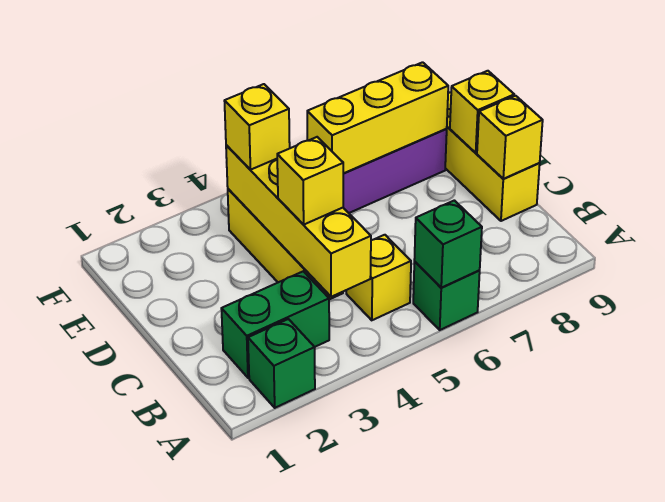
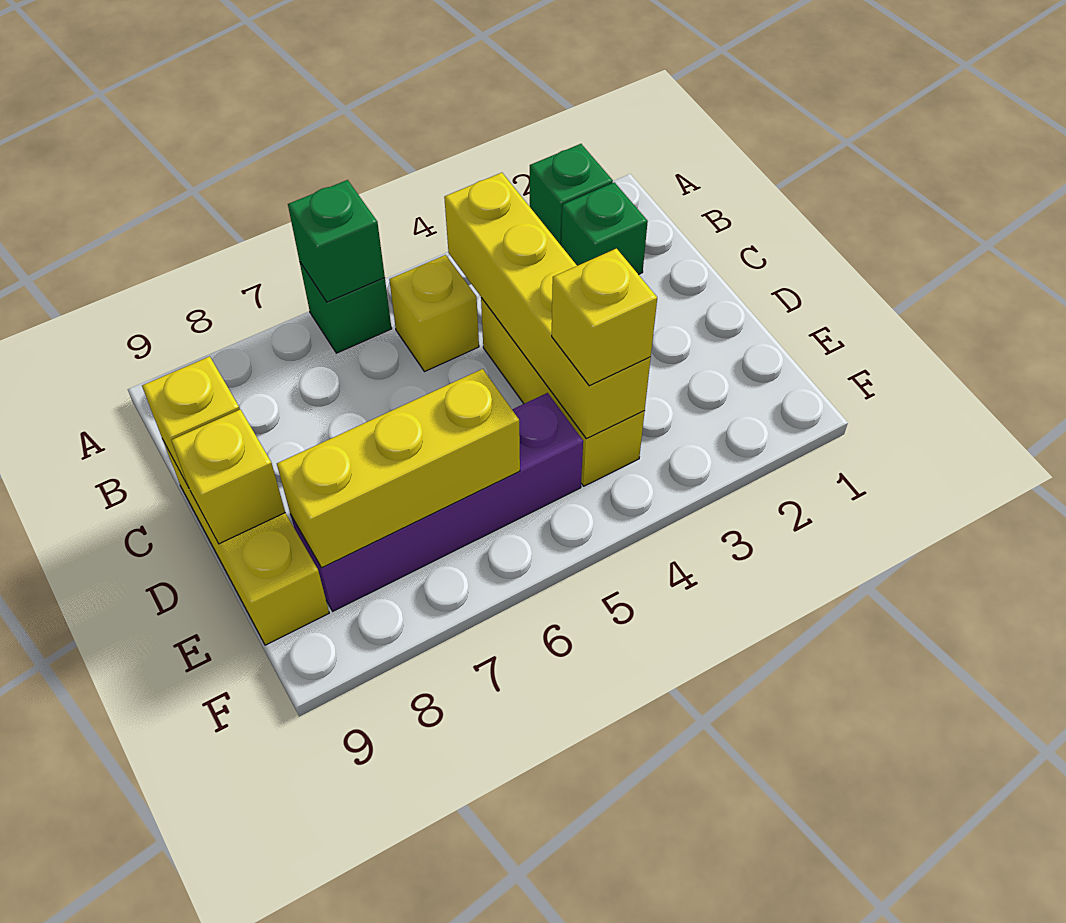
green 1x2 brick [221,271,329,378] -> green 1x1 brick [561,182,648,275]
yellow 1x1 brick [277,137,343,225] -> none

